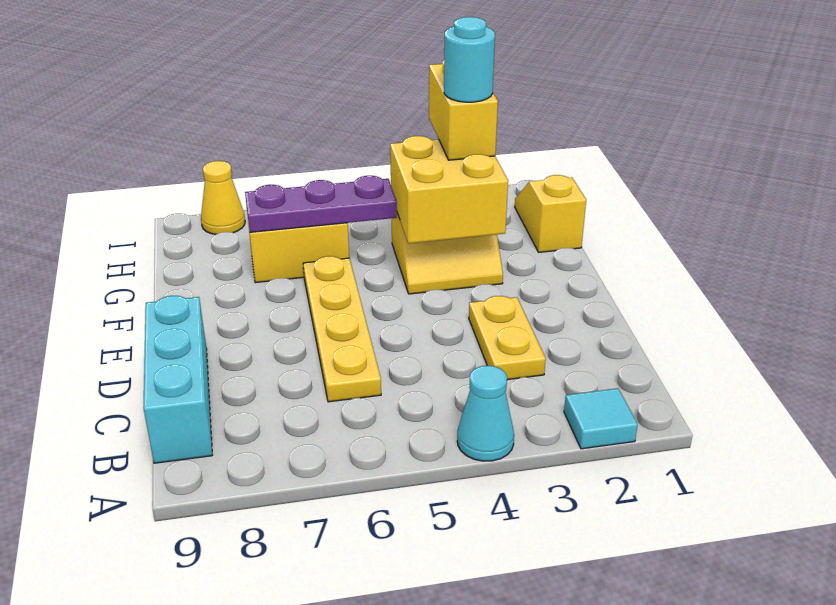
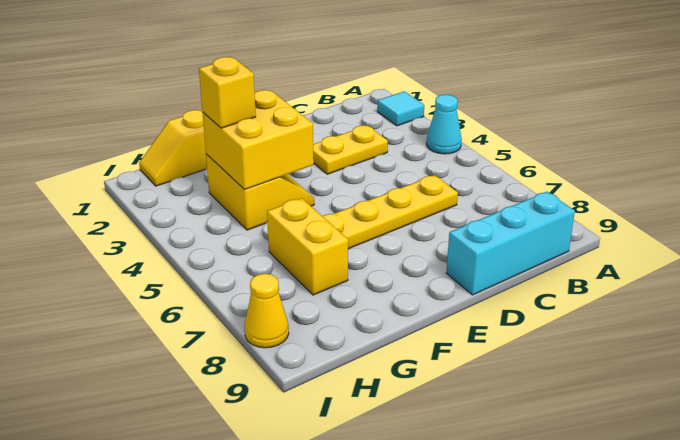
yellow 1x2 brick [429,60,498,160] -> yellow 1x1 brick [199,57,256,128]
cyan 1x1 round brick [444,17,495,102] -> none
purple 1x3 plate [245,176,397,232] -> none

